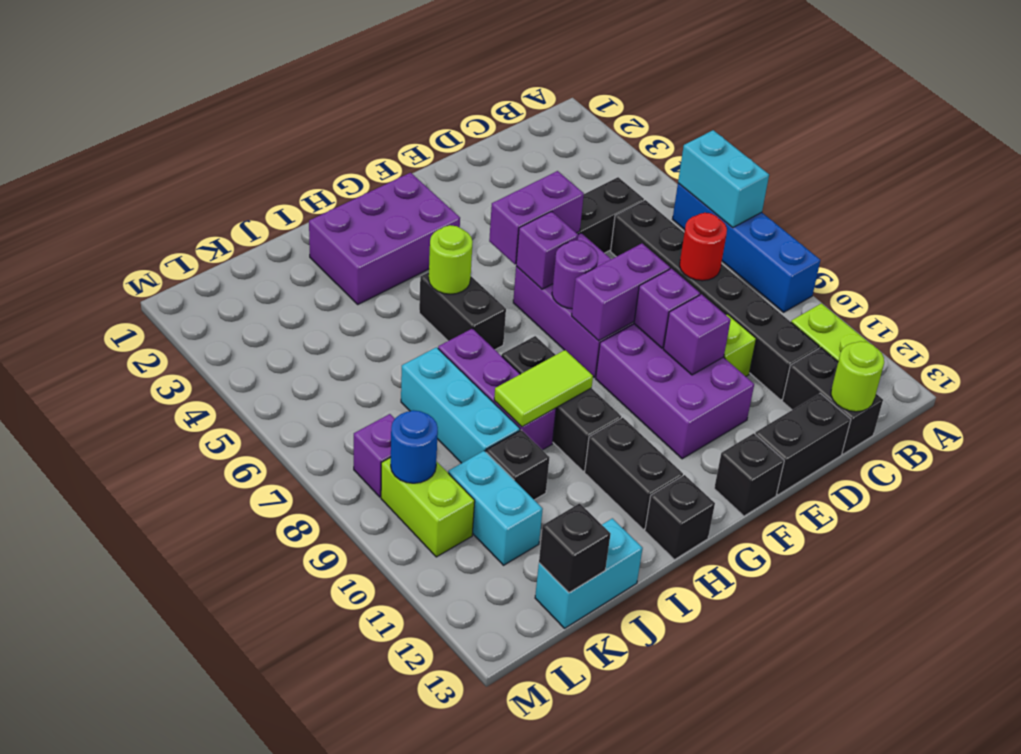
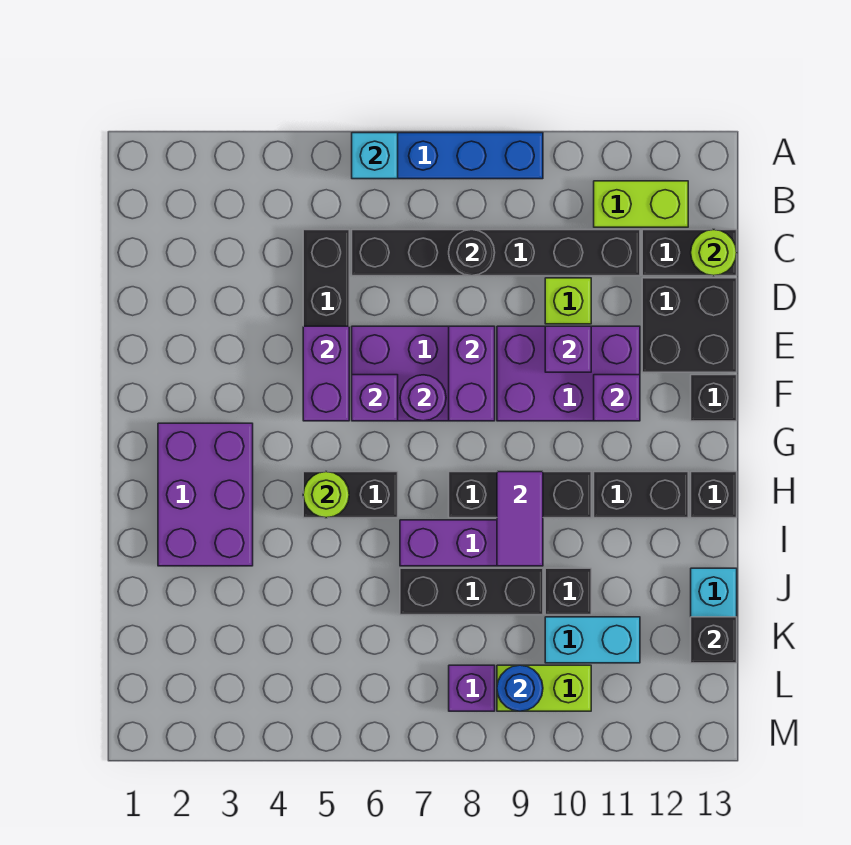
cyan 1x2 brick [678,130,769,228] -> cyan 1x1 brick [352,133,398,179]
red 1x1 round brick [680,213,727,281] -> black 1x1 round brick [449,230,495,276]
black 1x2 brick [755,393,851,495] -> black 2x2 brick [642,278,737,372]
purple 1x1 brick [634,269,700,348] -> purple 1x1 brick moved to [594,375,640,421]
lime 1x2 tile [494,350,593,427] -> purple 1x2 tile [497,472,543,566]
cyan 1x3 brick [401,347,520,463] -> black 1x3 brick [400,568,543,615]

